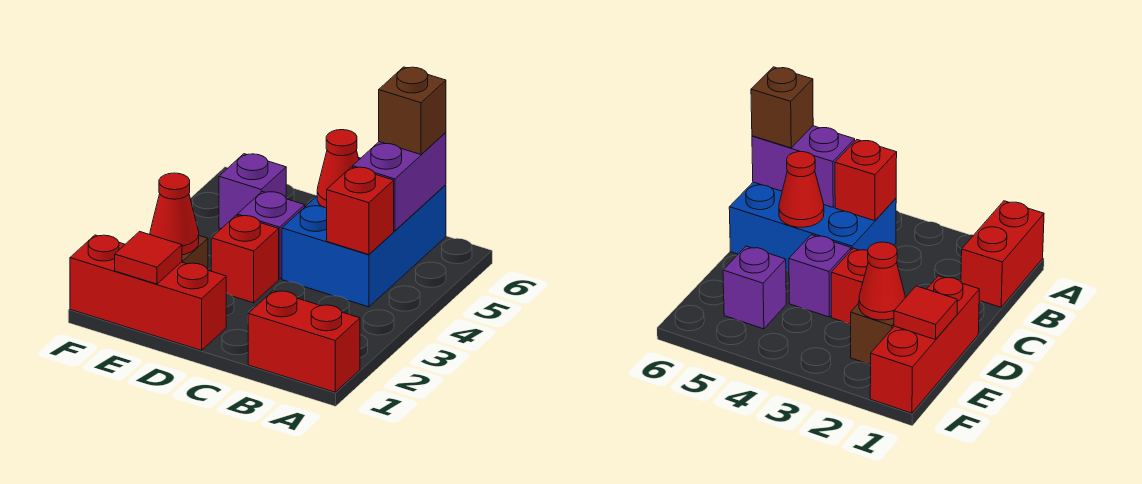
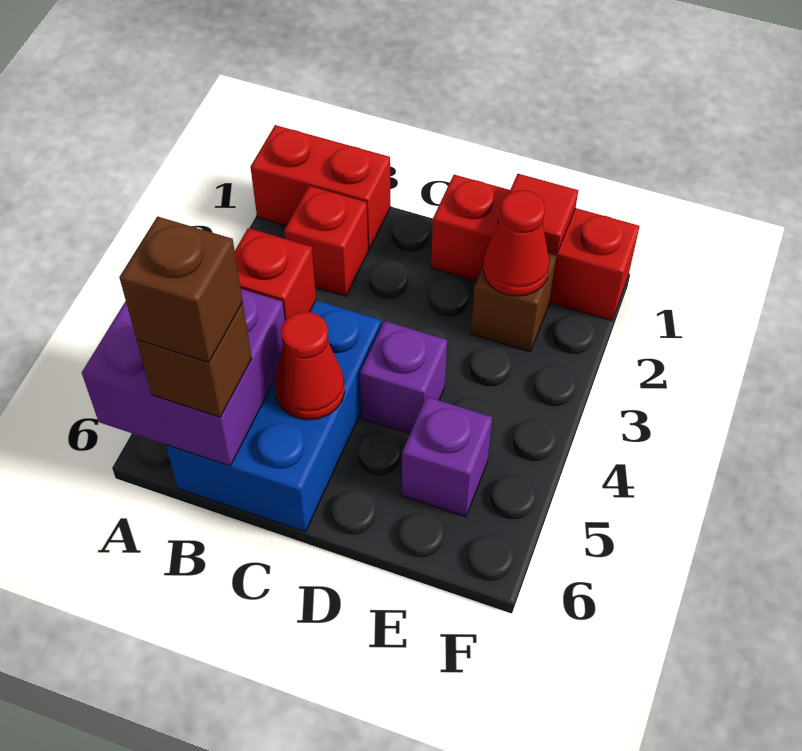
purple 1x2 brick [353,132,446,231] -> purple 2x2 brick [82,289,285,466]
none -> brown 1x1 brick [119,216,243,362]
red 1x1 brick [211,215,279,303] -> red 1x1 brick moved to [284,186,368,296]

